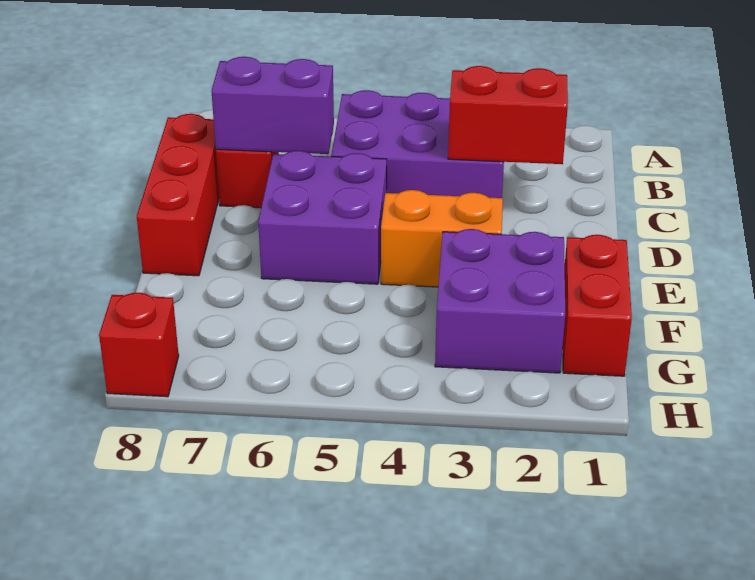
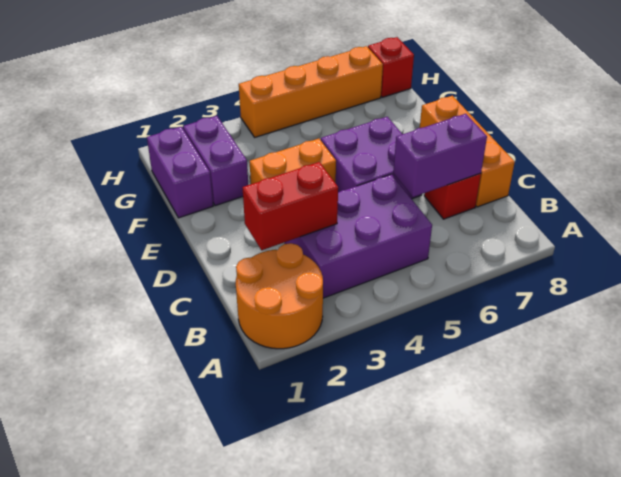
none -> orange 2x2 round brick [236,243,323,349]
red 1x3 brick [137,114,219,276] -> orange 1x3 brick [420,96,515,207]
red 1x2 brick [563,235,632,376] -> purple 1x2 brick [147,127,213,218]
purple 2x2 brick [435,229,565,373] -> purple 1x2 brick [183,116,248,206]
none -> orange 1x4 brick [239,46,383,137]

